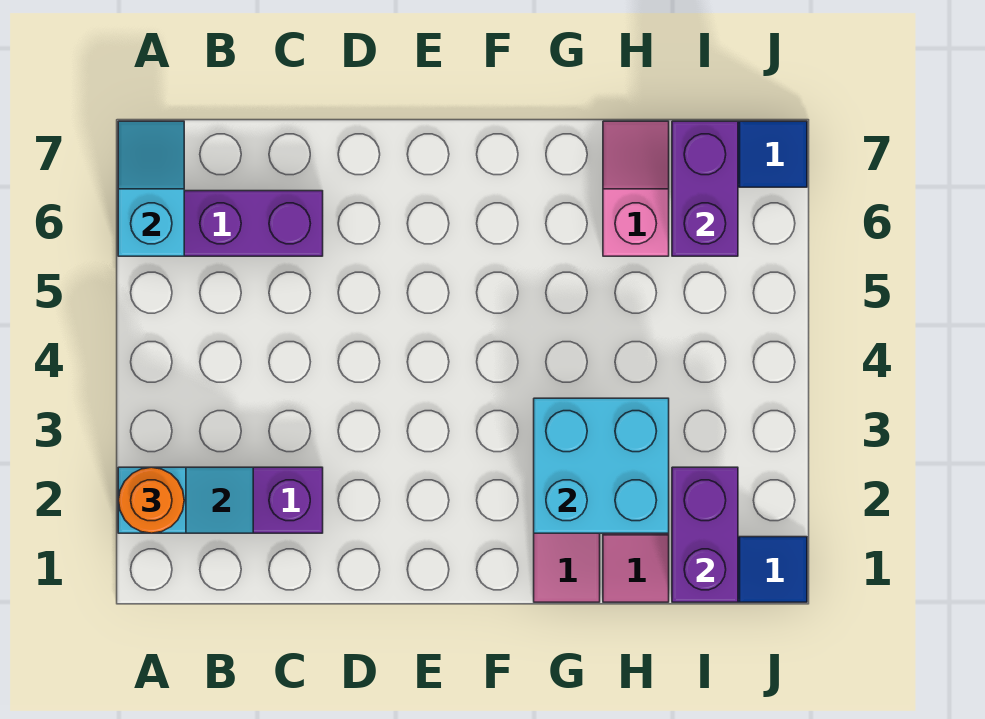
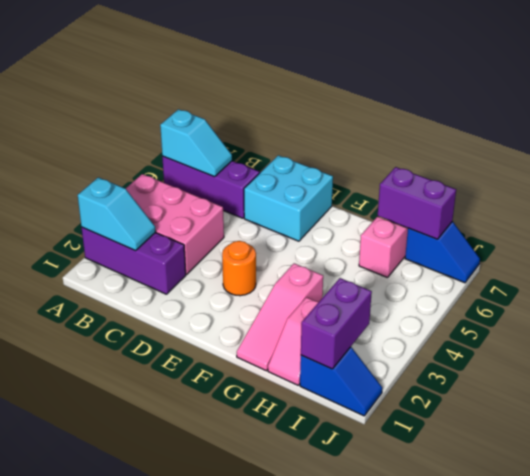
orange 1x1 round brick [118,467,184,533] -> orange 1x1 round brick moved to [222,241,256,296]
none -> pink 2x3 brick [126,174,224,274]
cyan 1x2 slope [118,121,184,256] -> cyan 1x2 slope turned to [160,109,232,177]
cyan 2x2 brick [534,398,669,533] -> cyan 2x2 brick moved to [244,155,333,241]
purple 1x2 brick [672,121,738,256] -> purple 1x2 brick turned to [378,167,456,239]

